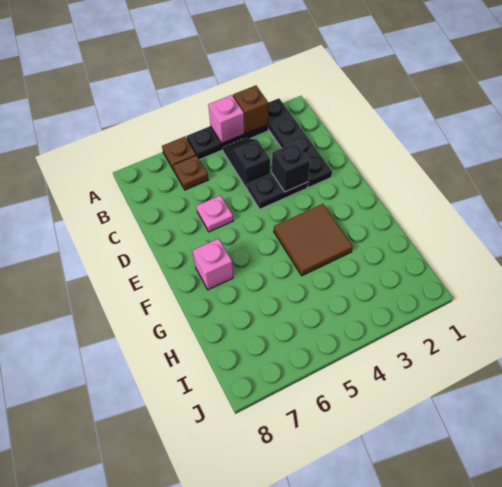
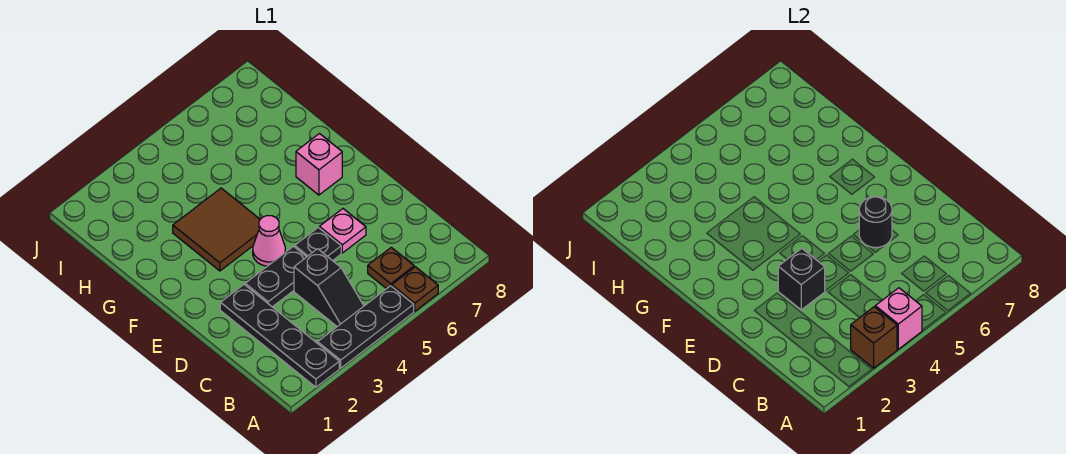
none -> black 1x1 plate [295,228,341,261]
none -> black 1x1 round brick [859,197,892,247]
none -> pink 1x1 cone [253,216,285,266]

